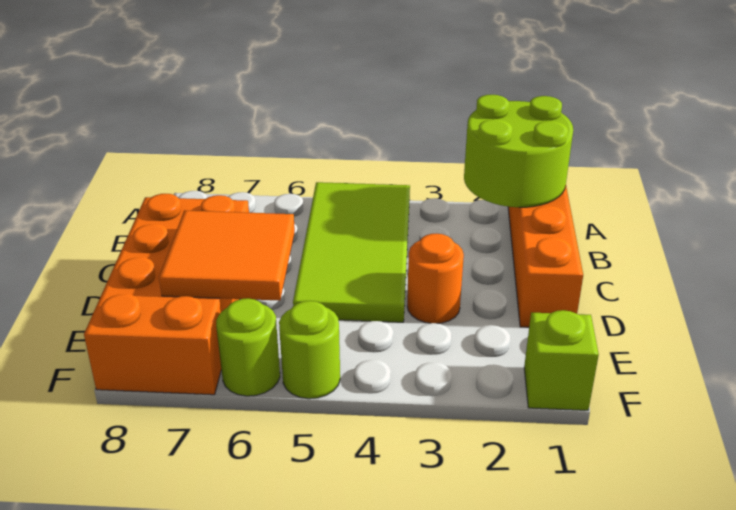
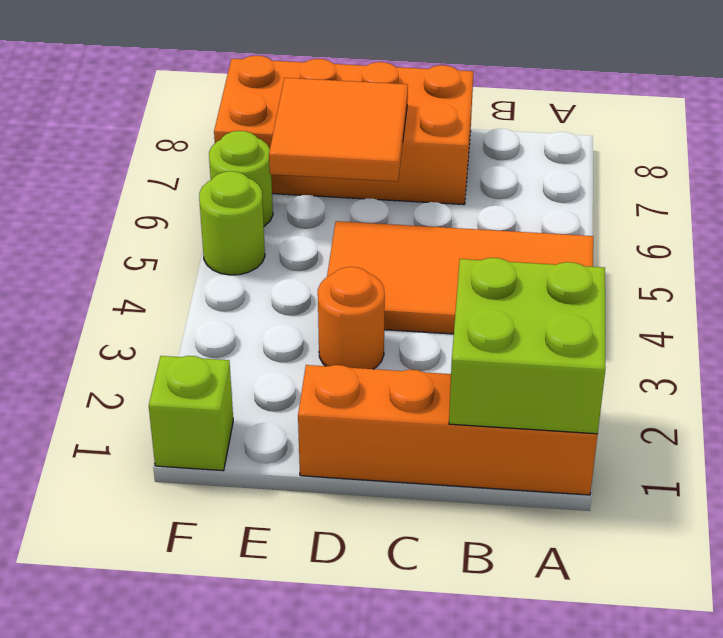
lime 2x2 round brick [464,95,573,207] -> lime 2x2 brick [449,258,606,434]
lime 2x4 tile [293,182,410,322] -> orange 2x4 tile [327,221,593,334]

